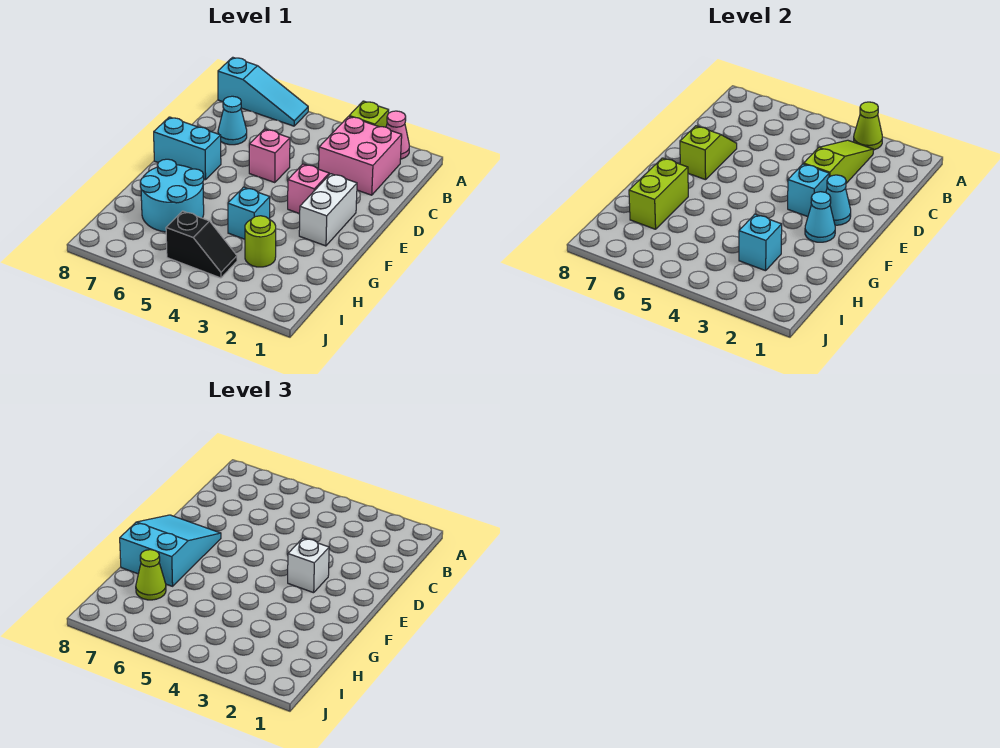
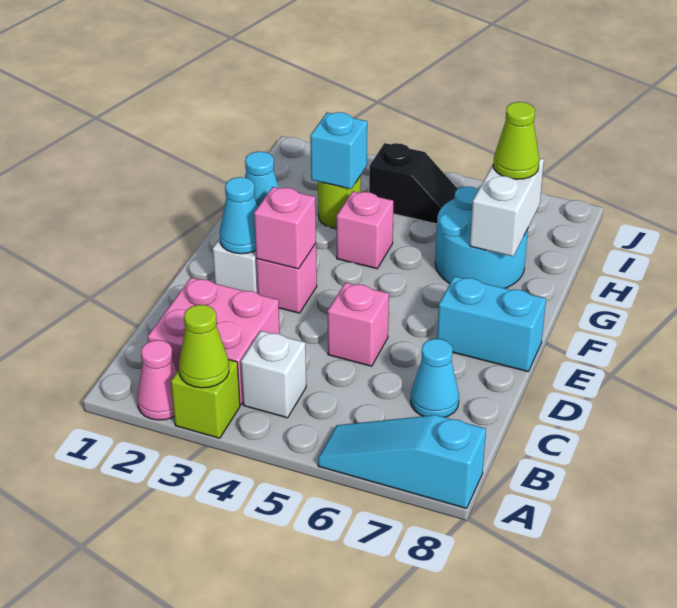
lime 1x3 slope [804,140,873,183] -> none
lime 1x2 slope [680,126,737,180] -> none
cyan 1x1 brick [788,164,829,217] -> pink 1x1 brick [254,187,316,269]
white 1x1 brick [288,538,329,593] -> white 1x1 brick moved to [241,331,306,418]
cyan 2x3 slope [120,515,221,586] -> none
cyan 1x1 brick [228,187,270,239] -> pink 1x1 brick [337,191,393,269]
lime 1x2 brick [629,158,688,229] -> white 1x2 brick [470,158,544,256]
black 1x2 slope [166,211,237,278] -> black 1x2 slope turned to [369,143,457,224]

